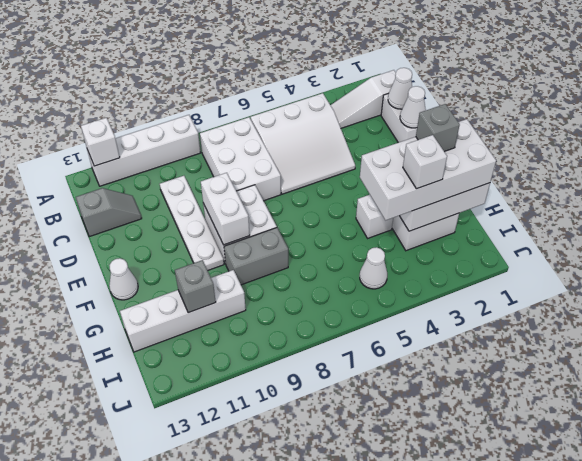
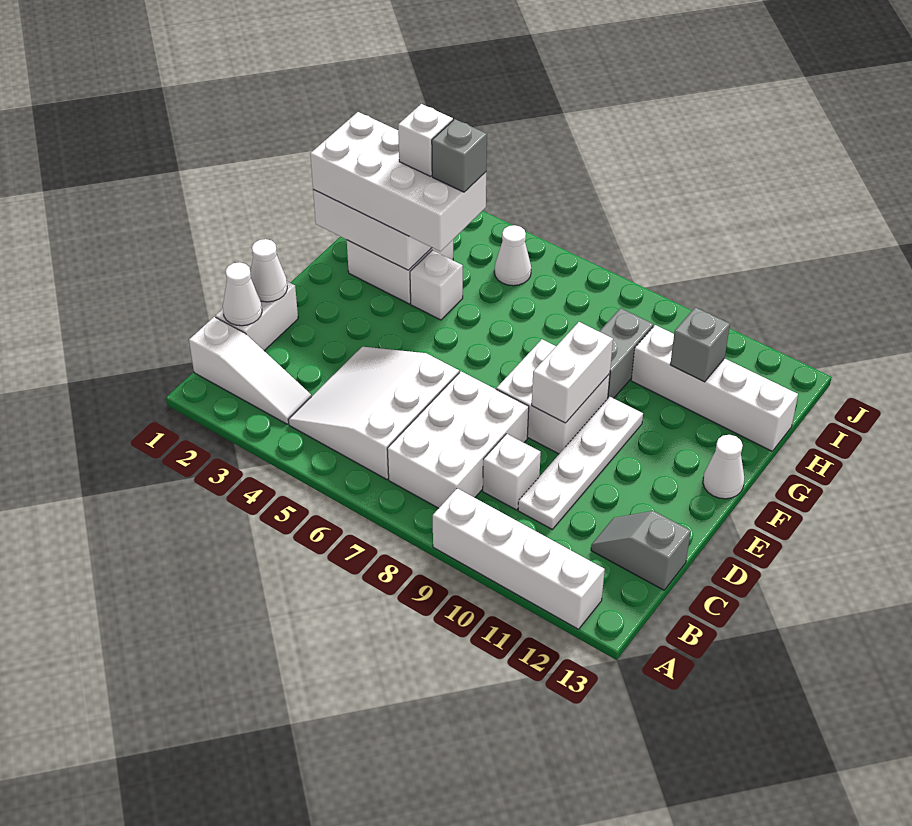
white 1x1 brick [81,118,120,166] -> white 1x1 brick moved to [483,434,541,510]
white 3x3 slope [251,93,355,194] -> white 3x3 slope turned to [288,347,459,479]
grey 1x1 brick [416,104,460,152] -> grey 1x1 brick moved to [432,119,487,192]
grey 1x2 brick [224,228,288,285] -> grey 1x2 brick turned to [599,308,653,398]

